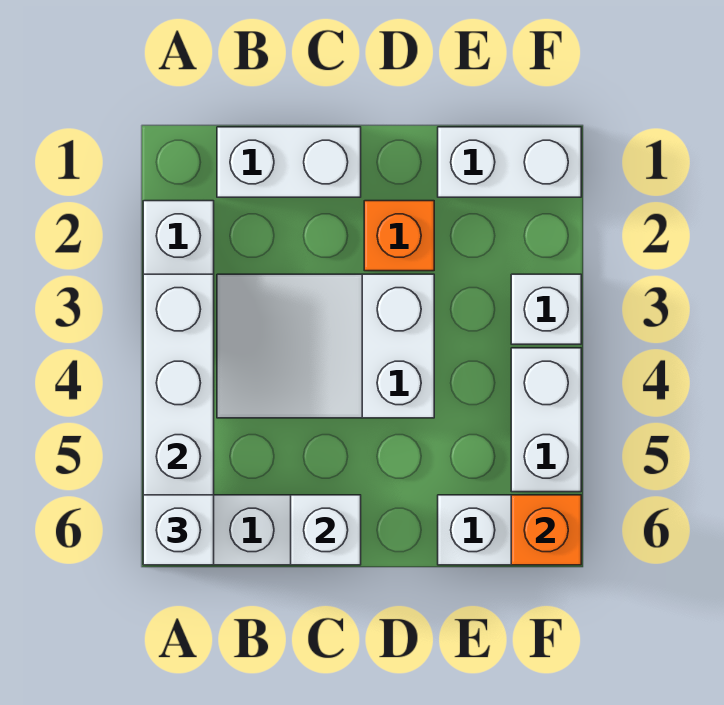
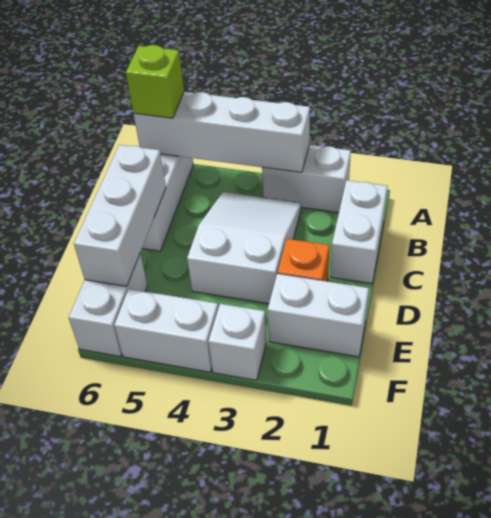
white 1x1 brick [143,495,214,565] -> lime 1x1 brick [126,45,184,118]
white 1x1 brick [291,495,361,565] -> white 1x3 brick [74,145,166,286]
white 1x2 brick [438,127,581,197] -> white 1x2 brick turned to [268,274,369,357]
orange 1x1 brick [511,495,581,565] -> none

